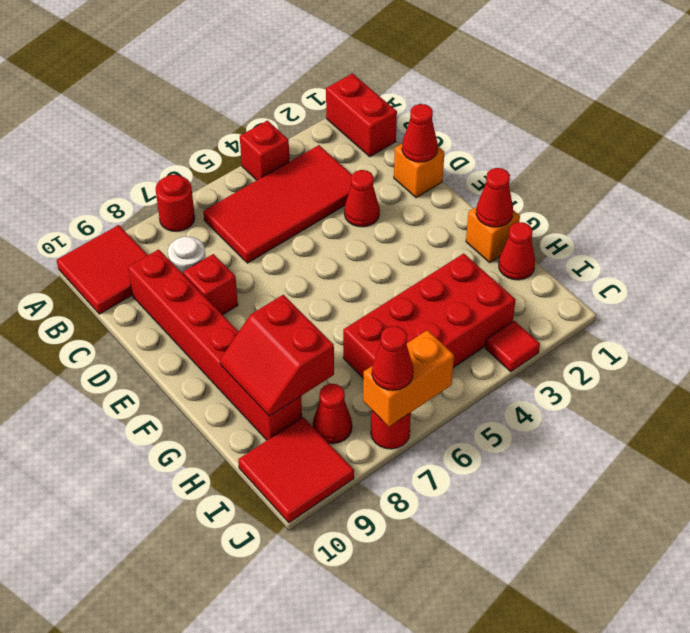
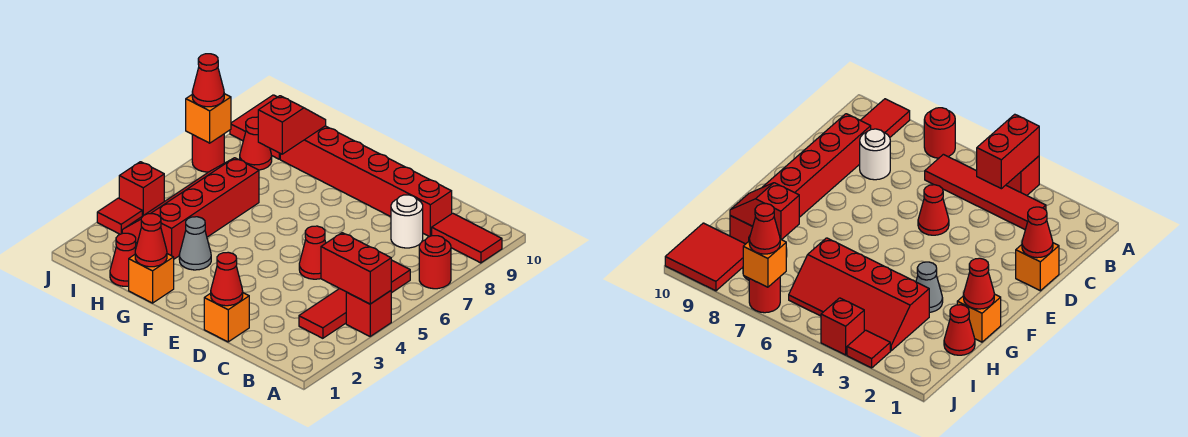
red 1x2 brick [326,74,397,157] -> red 1x2 brick moved to [321,233,391,304]
red 2x2 tile [57,225,148,314] -> red 1x2 tile [432,213,502,263]
red 2x4 tile [203,145,352,263] -> red 1x4 tile [299,260,410,338]
red 1x1 cone [344,170,380,227] -> red 1x1 cone moved to [299,226,326,279]
red 1x1 brick [183,254,238,315] -> red 1x1 brick moved to [119,162,164,216]
none -> grey 1x1 cone [179,217,211,270]
red 2x2 slope [220,295,334,416] -> red 1x2 slope [258,96,326,154]
red 2x4 brick [343,253,515,379] -> red 2x4 slope [122,158,259,259]
orange 1x2 brick [363,330,454,427] -> orange 1x1 brick [186,94,231,143]

